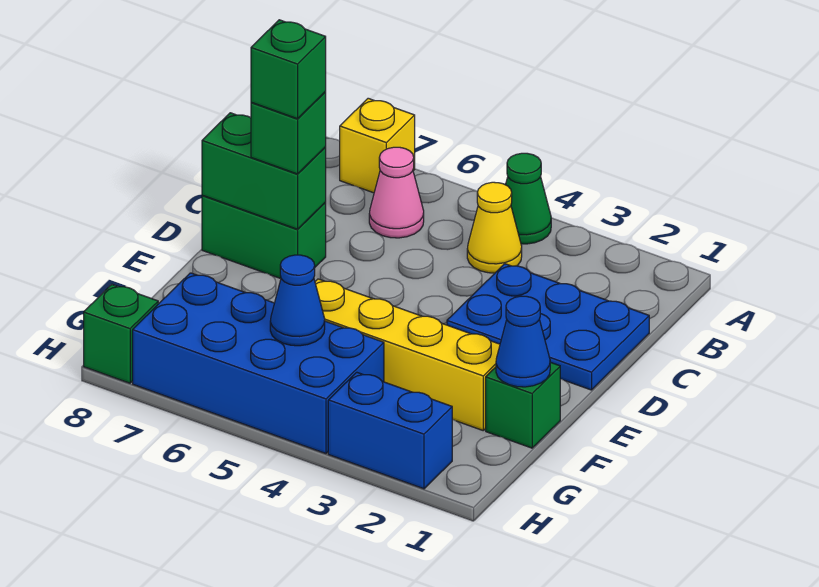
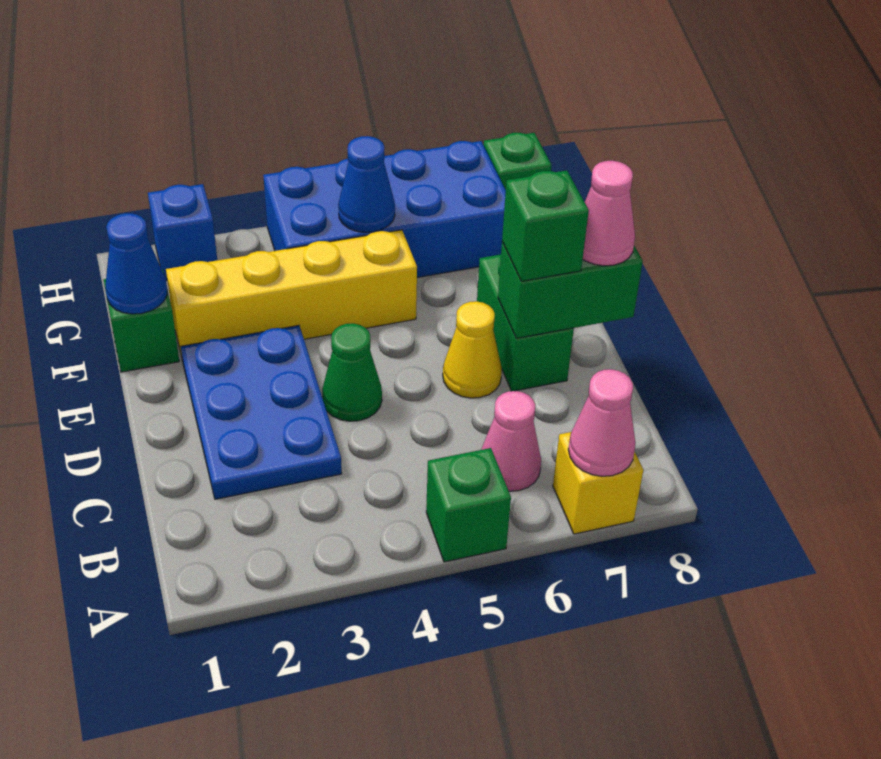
green 1x1 cone [506,153,551,244] -> green 1x1 cone moved to [322,323,382,421]
none -> pink 1x1 cone [568,369,636,476]
yellow 1x1 cone [467,182,522,273] -> yellow 1x1 cone moved to [443,301,502,398]
blue 2x3 plate [447,264,649,390] -> blue 2x3 plate turned to [181,325,342,499]
green 1x2 brick [202,195,326,279] -> green 1x2 brick turned to [477,254,574,391]
green 1x1 brick [251,20,326,119] -> green 1x1 brick moved to [426,448,511,562]
none -> pink 1x1 cone [583,161,635,266]
blue 1x2 brick [328,372,452,489] -> blue 1x1 brick [148,184,217,280]

